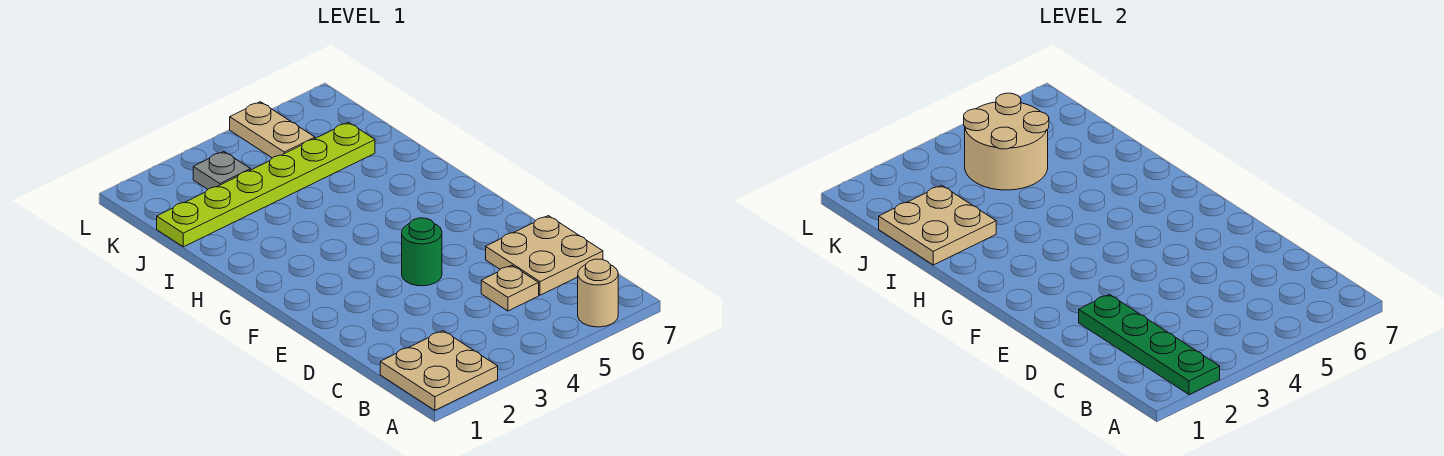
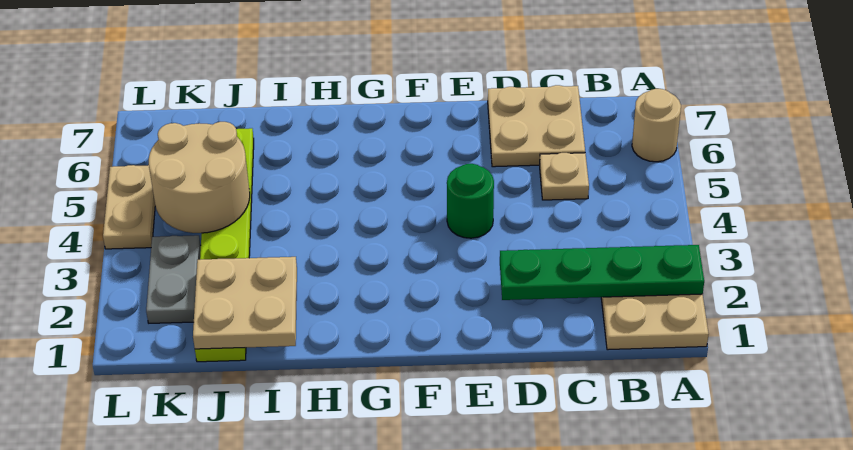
grey 1x1 plate [193,152,251,189] -> grey 1x2 plate [146,235,201,323]
tan 1x2 plate [230,102,315,158] -> tan 1x2 plate turned to [103,165,155,249]

